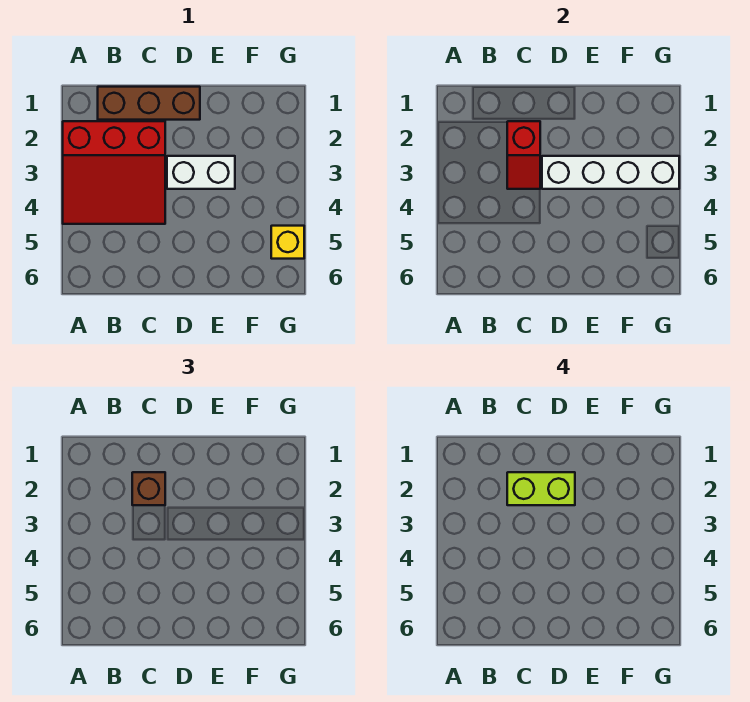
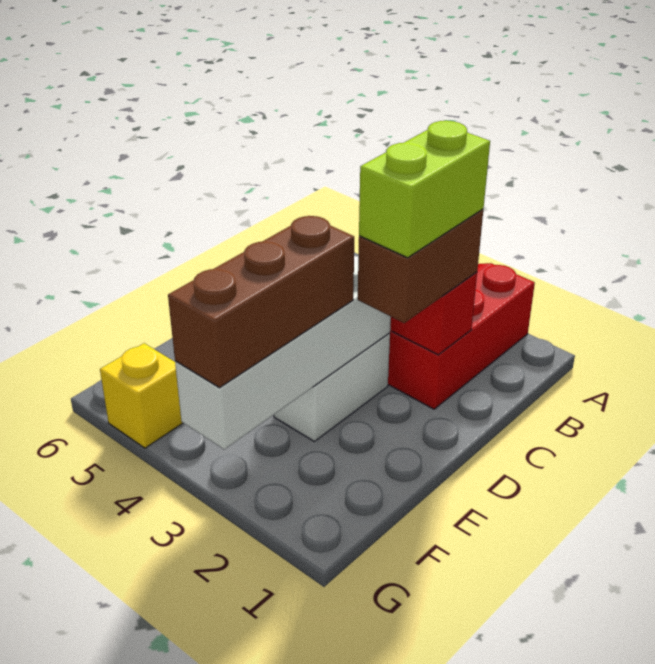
brown 1x3 brick [98,87,200,120] -> brown 1x3 brick moved to [168,216,354,388]
brown 1x1 brick [132,472,165,505] -> brown 1x2 brick [358,209,483,323]

